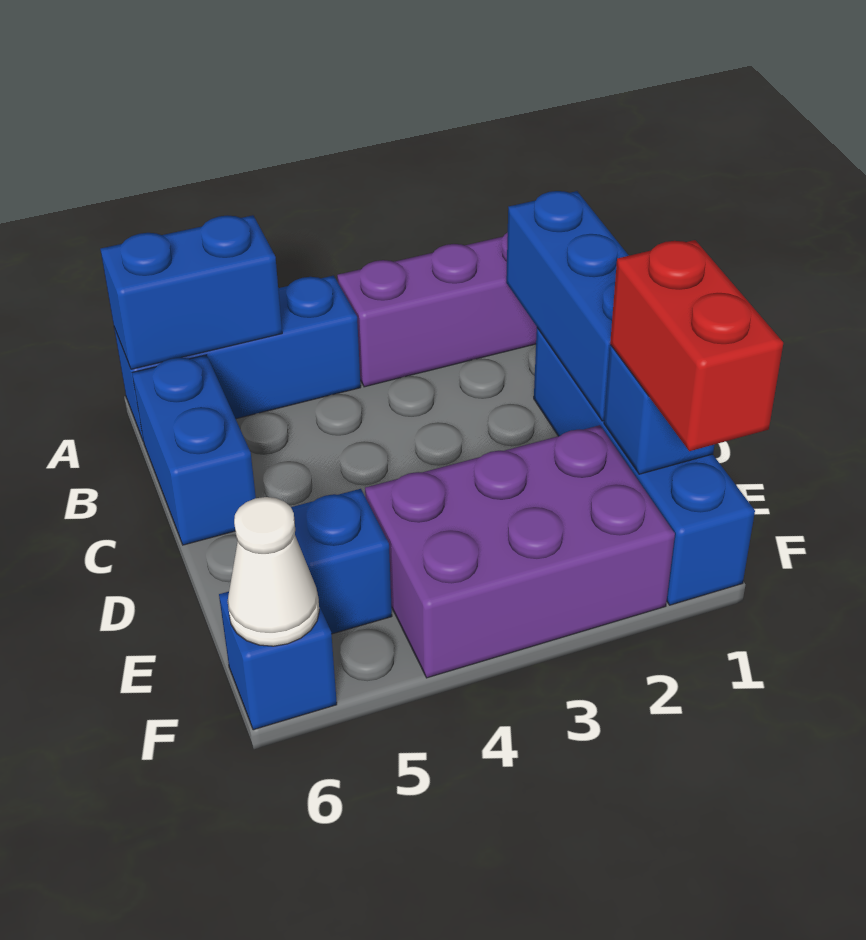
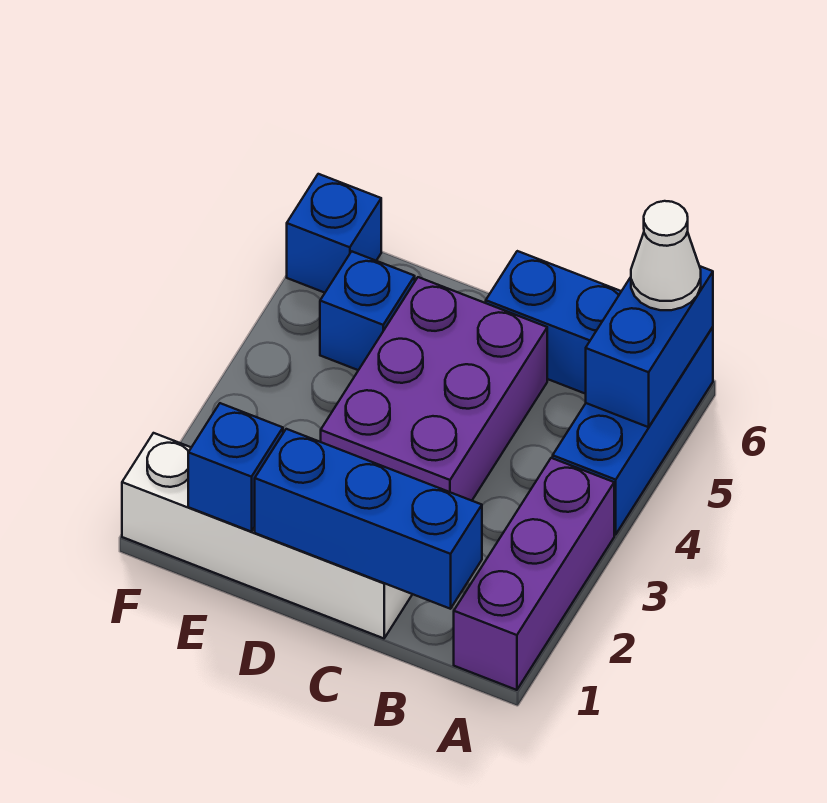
blue 1x4 brick [534,328,755,605] -> white 1x4 brick [122,433,412,638]
red 1x2 brick [610,240,783,451] -> none
purple 2x3 brick [365,425,675,678] -> purple 2x3 brick moved to [321,277,547,501]
white 1x1 cone [227,497,319,646] -> white 1x1 cone moved to [631,201,701,310]

